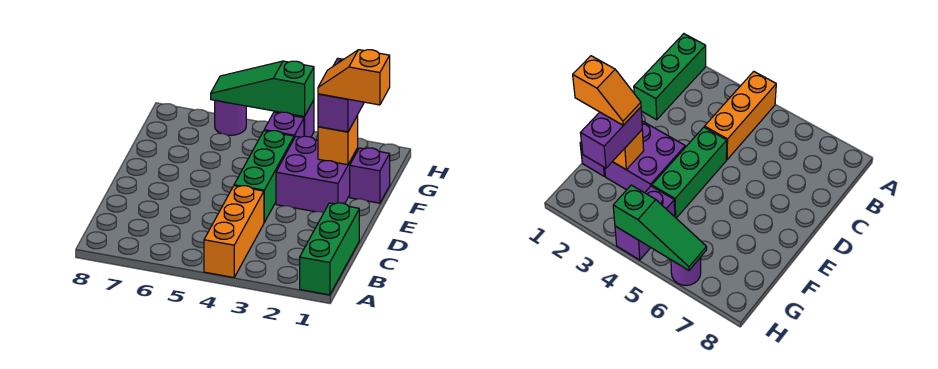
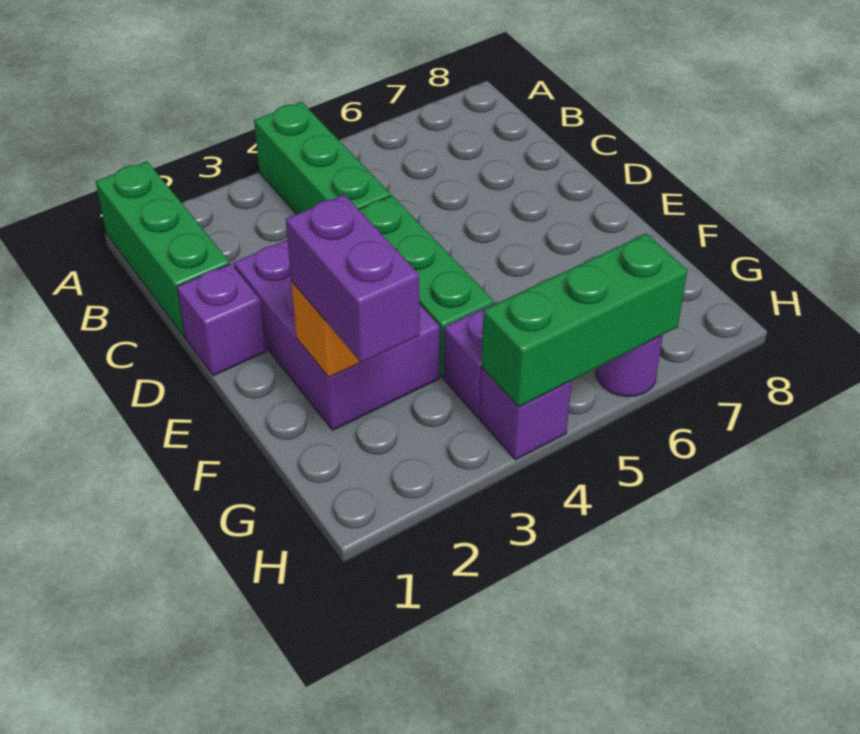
orange 1x3 brick [204,186,264,278] -> green 1x3 brick [254,102,391,214]
purple 2x2 brick [276,136,358,213] -> purple 2x3 brick [234,240,440,430]
purple 1x1 brick [350,148,390,203] -> purple 1x1 brick moved to [177,264,266,376]
orange 1x2 slope [318,50,390,105] -> none
green 1x3 slope [211,61,314,117] -> green 1x3 brick [481,234,687,407]

